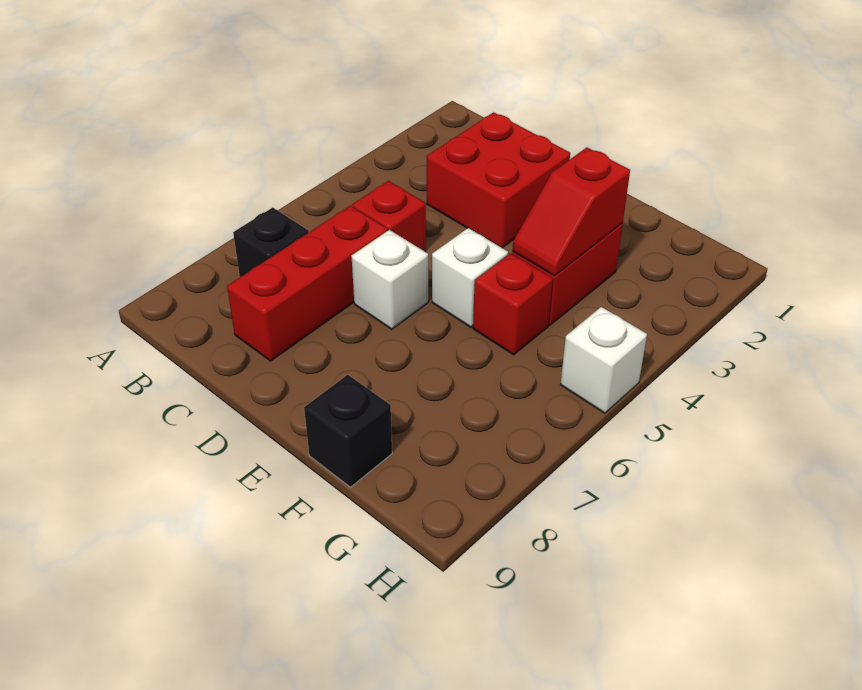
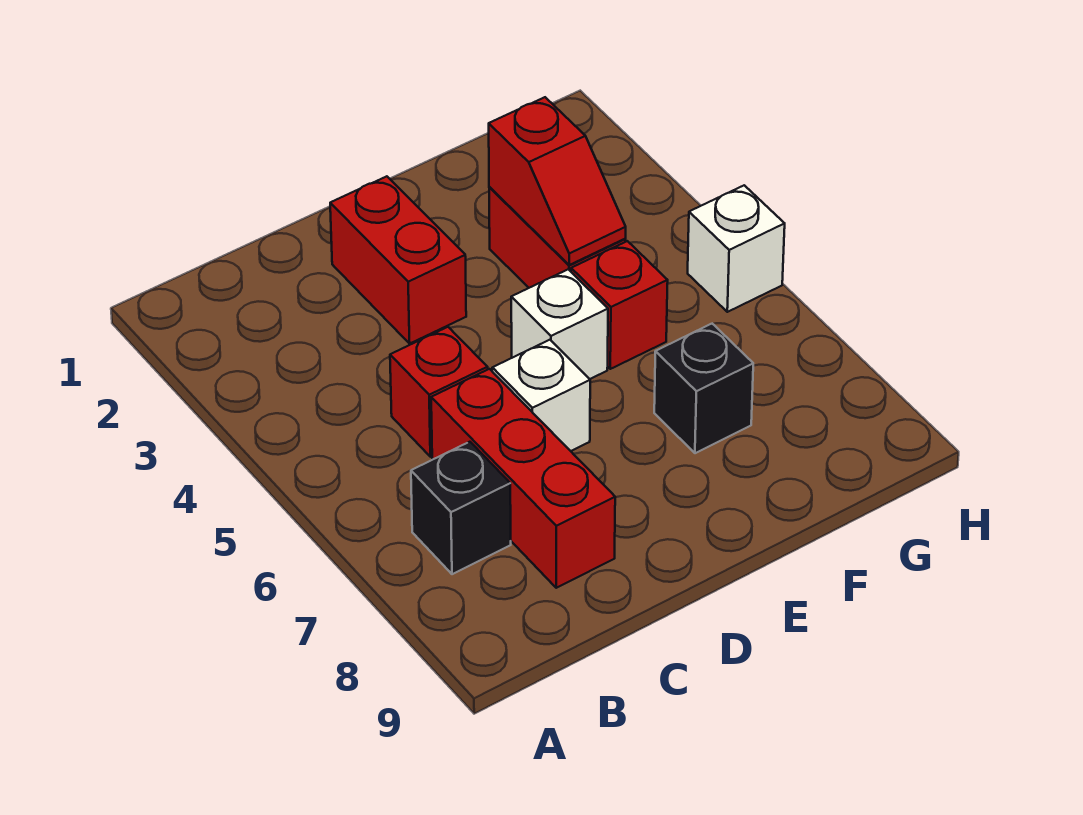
red 2x2 brick [427,112,570,248] -> red 1x2 brick [330,176,466,344]
black 1x1 brick [304,375,392,487] -> black 1x1 brick moved to [654,324,753,453]

